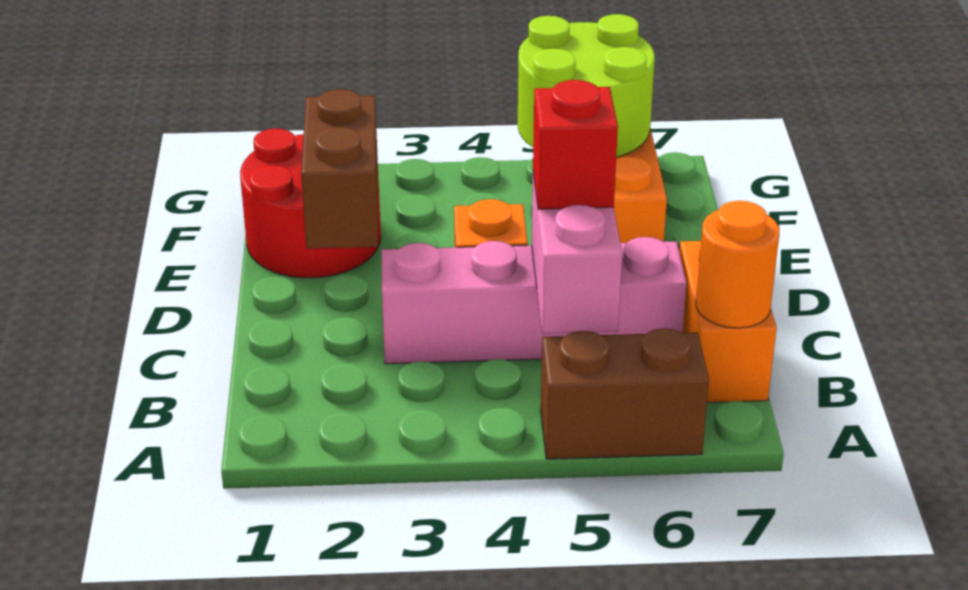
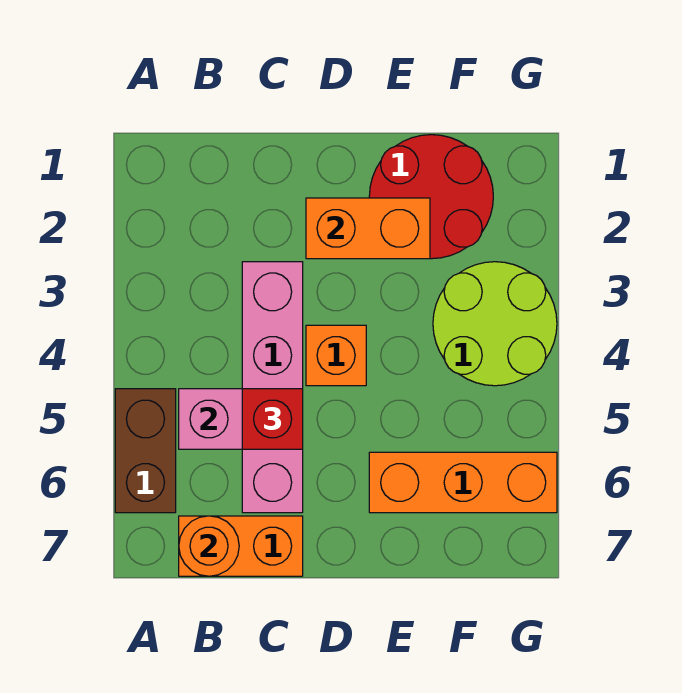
brown 1x2 brick [301,89,378,249] -> orange 1x2 brick [306,198,430,259]
lime 2x2 round brick [518,14,655,157] -> lime 2x2 round brick moved to [433,262,557,386]

